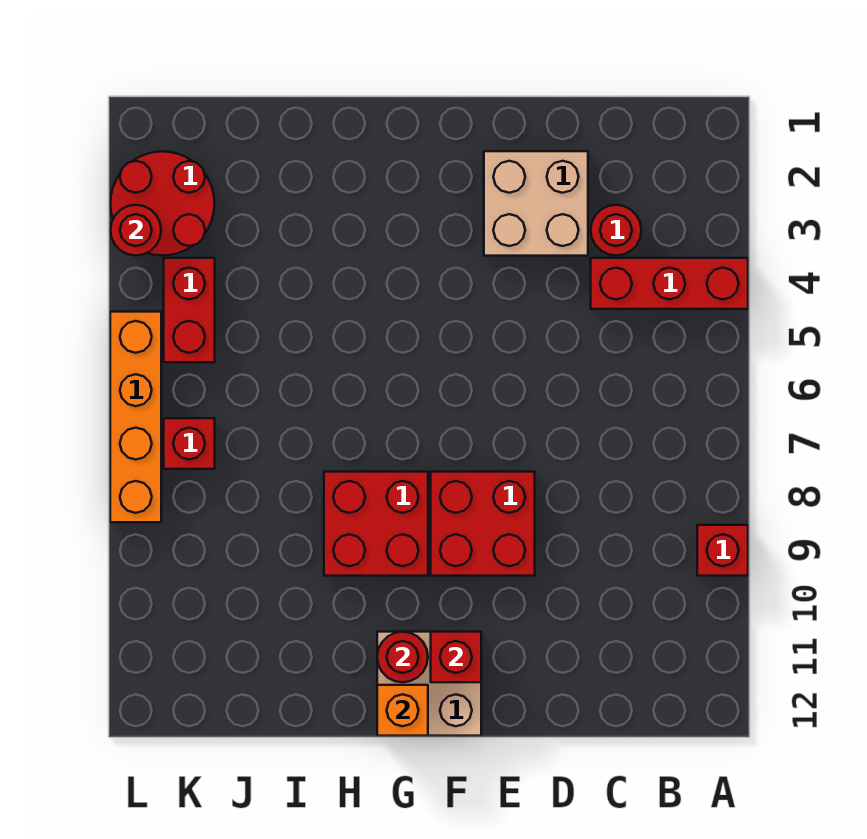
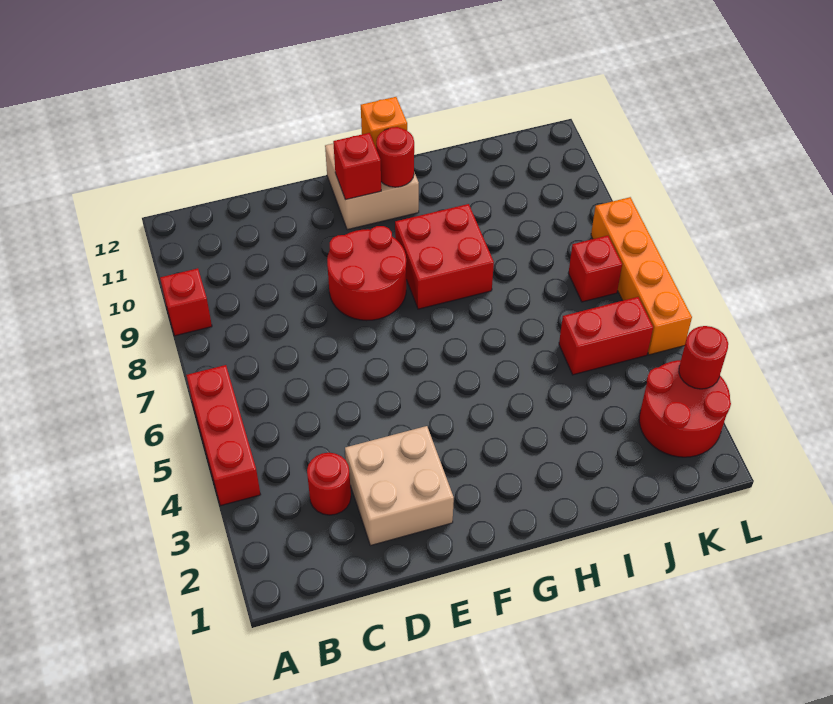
red 1x3 brick [591,258,748,309] -> red 1x3 brick turned to [186,365,261,506]
red 2x2 brick [431,472,535,576] -> red 2x2 round brick [327,226,406,321]
red 1x2 brick [164,258,215,362] -> red 1x2 brick turned to [559,297,653,375]

